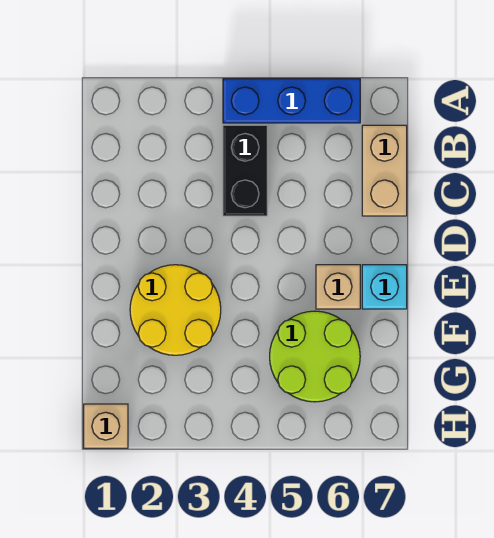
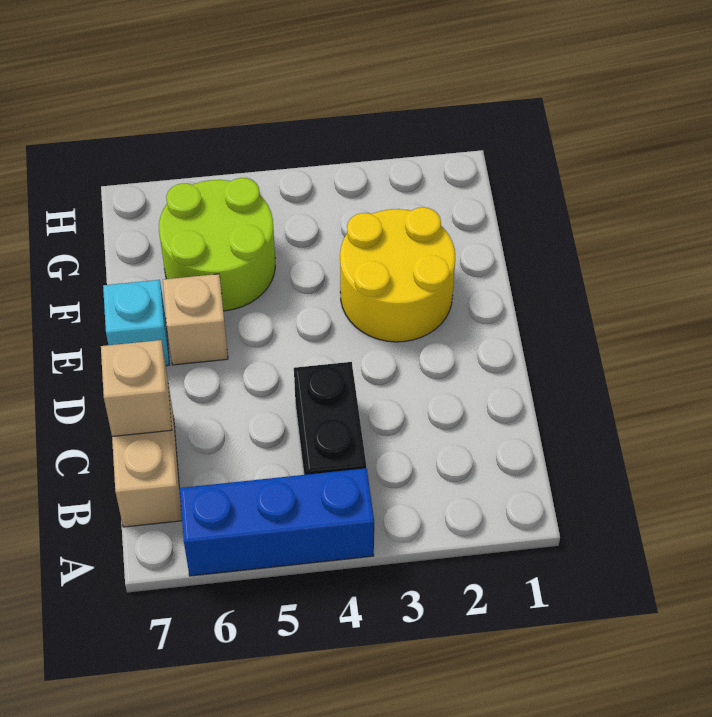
tan 1x1 brick [84,404,128,448] -> tan 1x1 brick moved to [101,340,172,436]

